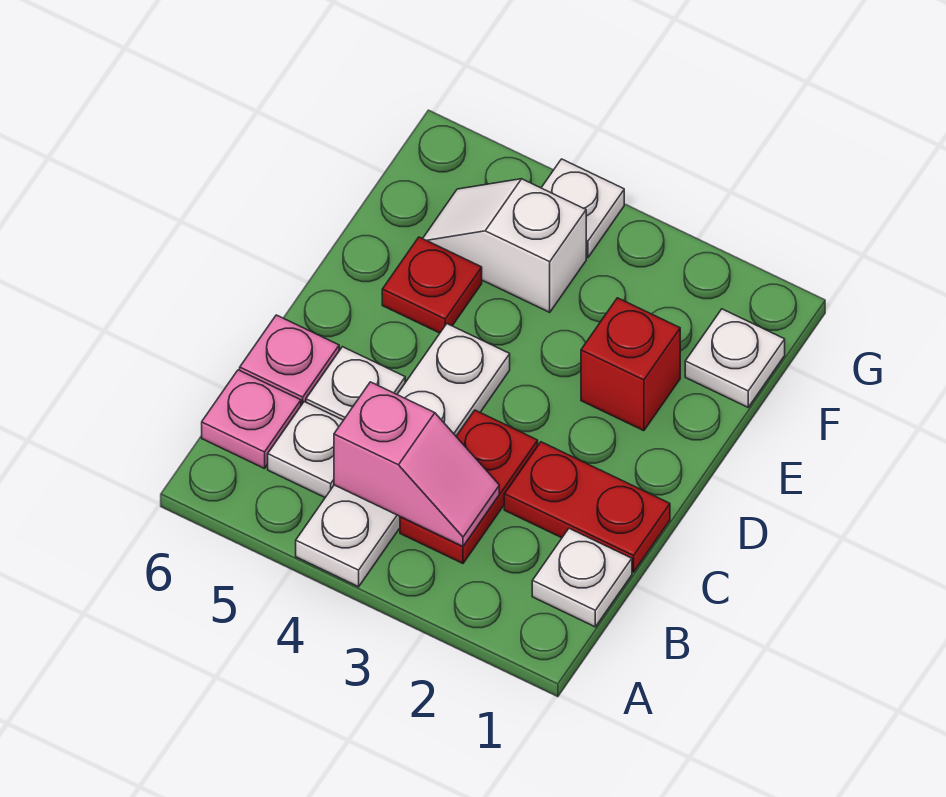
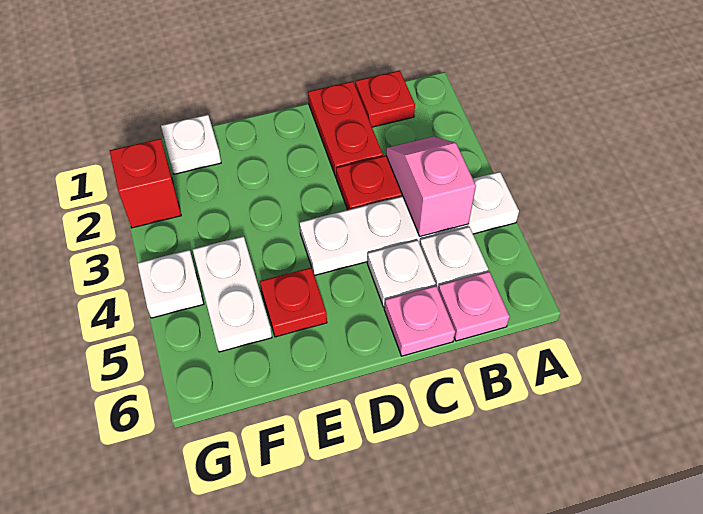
white 1x1 plate [532,528,632,627] -> red 1x1 plate [355,71,415,127]
red 1x1 brick [581,298,680,431] -> red 1x1 brick moved to [110,138,181,228]
white 1x2 slope [423,179,586,312] -> white 1x2 plate [193,236,272,352]

